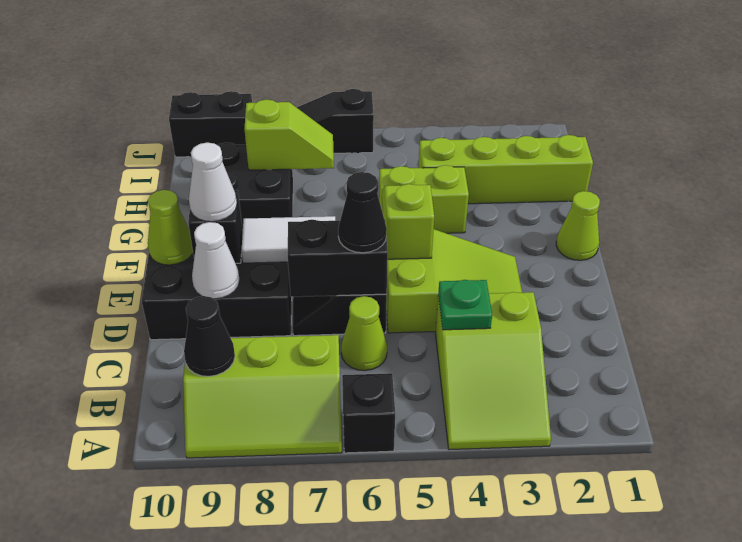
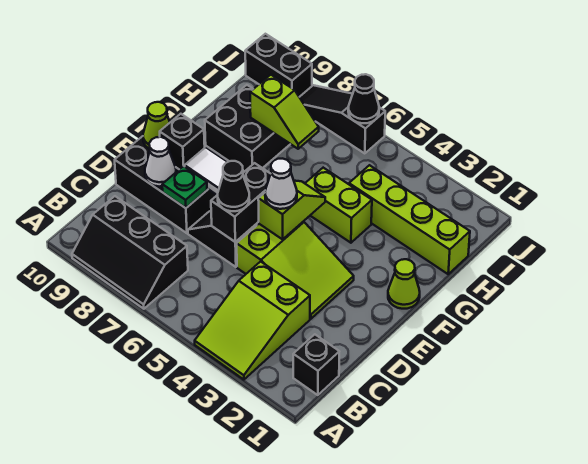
black 1x1 brick [342,373,395,453] -> black 1x1 brick moved to [293,334,339,395]
lime 2x3 slope [183,335,342,458] -> black 2x3 slope [72,196,188,309]
black 1x1 cone [184,296,235,376] -> black 1x1 cone moved to [348,74,379,123]
green 1x1 plate [438,280,492,330] -> green 1x1 plate moved to [162,166,207,208]
lime 1x1 cone [341,296,387,371] -> none
black 1x2 brick [288,219,388,297] -> black 1x2 brick turned to [211,163,270,242]
white 1x1 cone [189,143,237,222] -> white 1x1 cone moved to [265,159,297,209]

